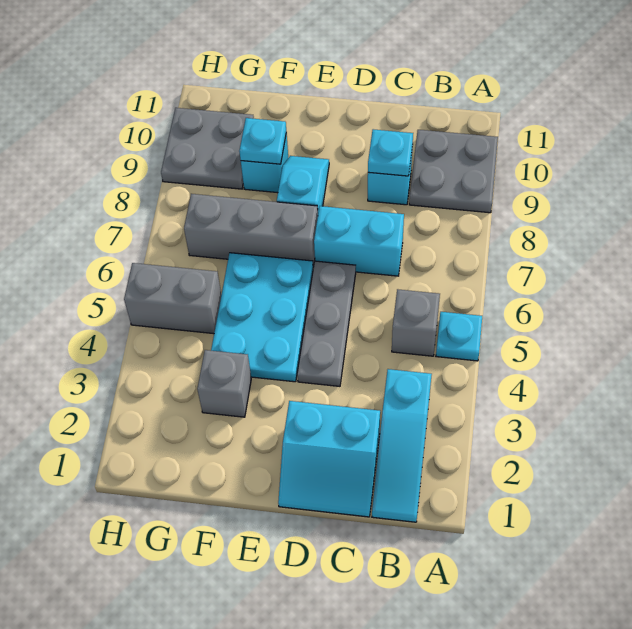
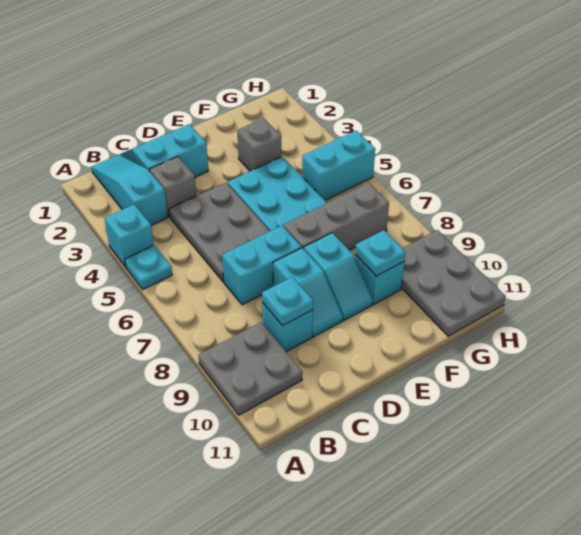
none -> cyan 1x1 brick [104,204,154,267]
grey 1x1 brick [392,289,440,356] -> grey 1x1 brick moved to [150,157,196,217]
grey 1x3 plate [297,261,356,386] -> grey 2x3 plate [169,183,269,282]
none -> cyan 1x2 slope [273,248,343,337]
grey 1x2 brick [124,263,221,334] -> cyan 1x2 brick [302,131,375,201]
grey 2x2 plate [161,108,254,189] -> grey 2x3 plate [402,230,506,336]

